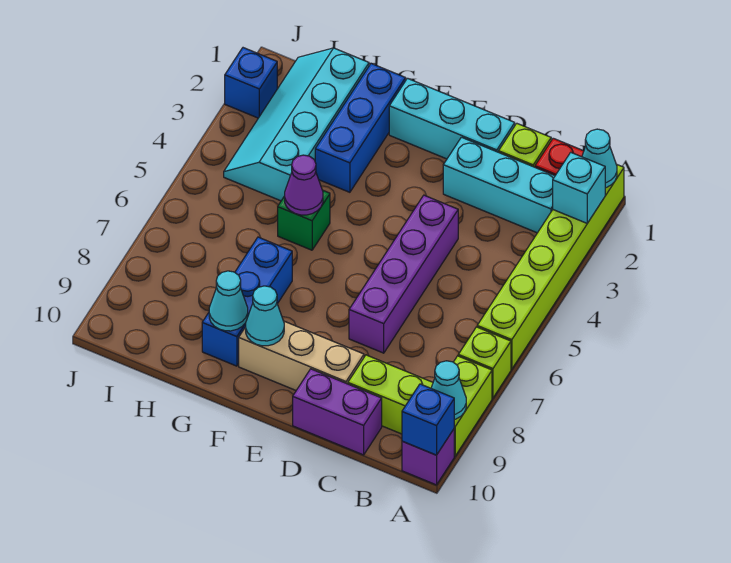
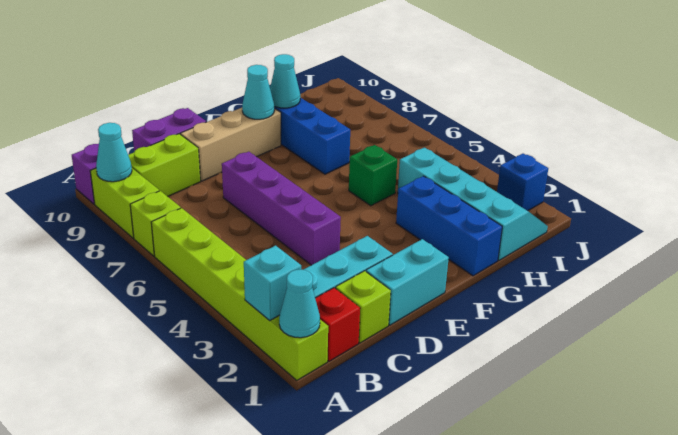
blue 1x1 brick [402,384,454,455] -> none
cyan 1x3 brick [389,78,515,159] -> cyan 1x2 brick [366,239,449,325]
purple 1x1 cone [285,155,323,215] -> none

